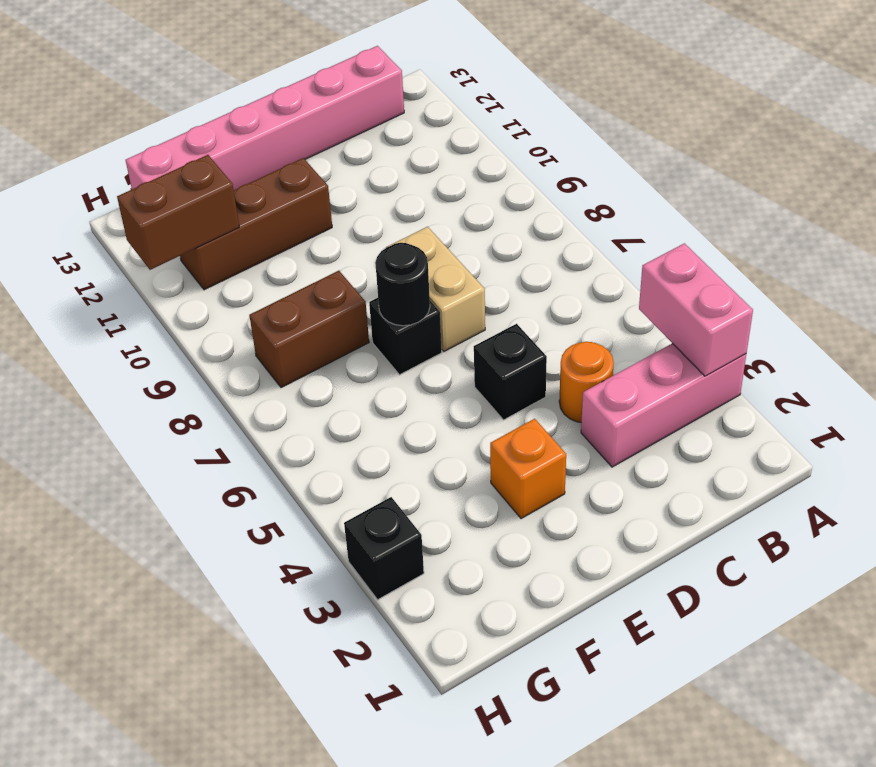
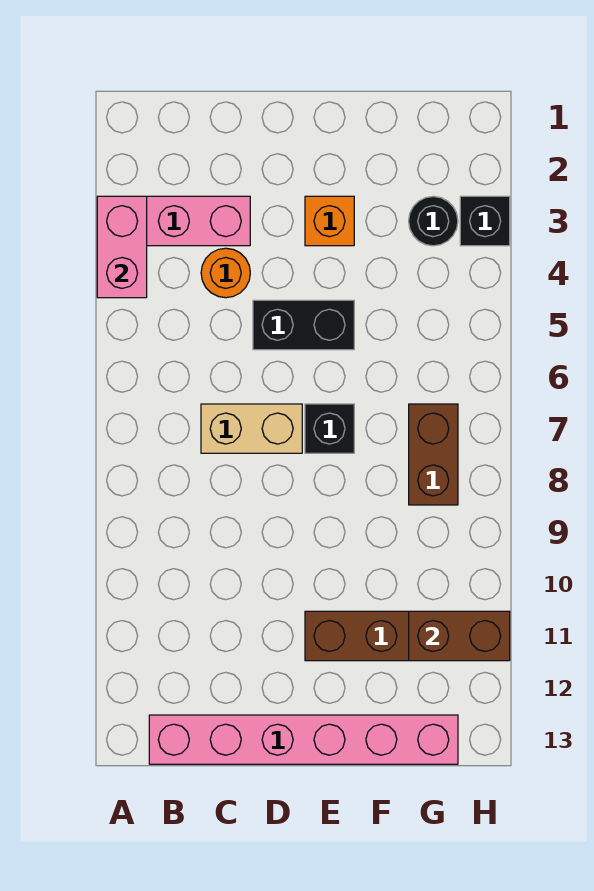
black 1x1 brick [474,324,547,420] -> black 1x2 brick [253,300,354,350]
tan 1x2 brick [386,227,485,351] -> tan 1x2 brick turned to [201,404,302,453]
black 1x1 round brick [375,243,430,326] -> black 1x1 round brick moved to [409,196,458,246]
brown 1x2 brick [249,271,369,388] -> brown 1x2 brick turned to [409,404,458,505]

